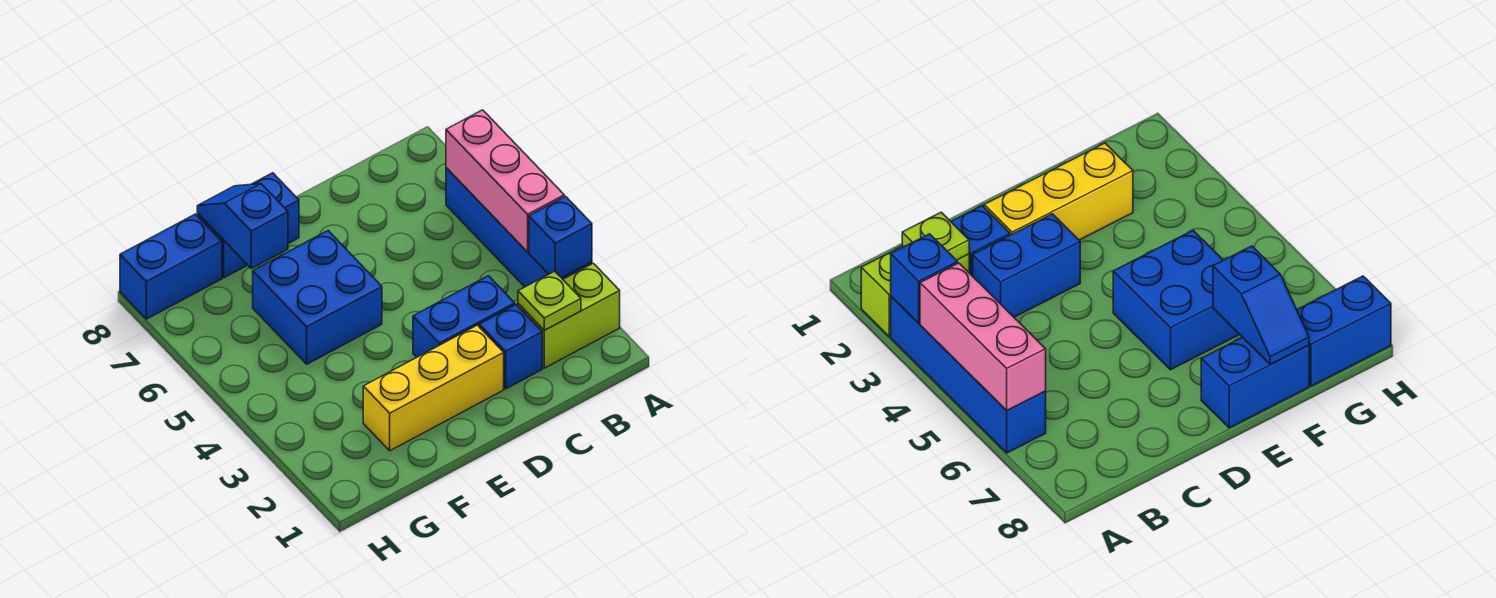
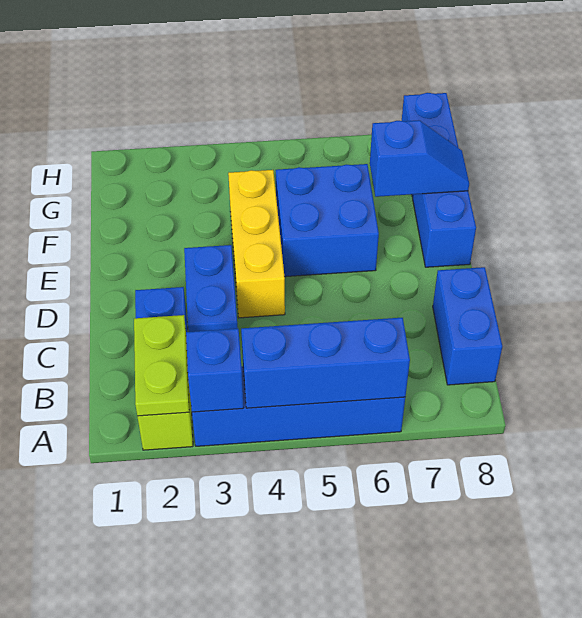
pink 1x3 brick [446,110,564,252] -> blue 1x3 brick [241,318,410,408]
lime 1x1 plate [518,271,581,330] -> lime 1x2 plate [134,315,189,416]
none -> blue 1x2 brick [433,267,502,385]
yellow 1x3 brick [363,325,504,451] -> yellow 1x3 brick moved to [228,170,285,318]

